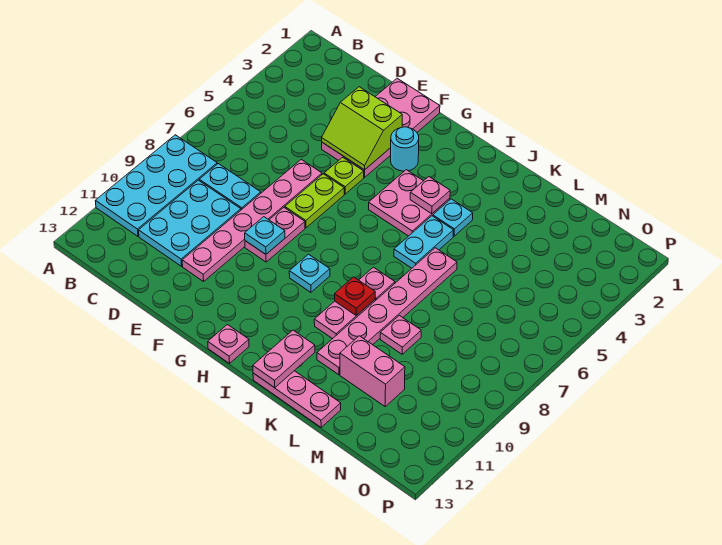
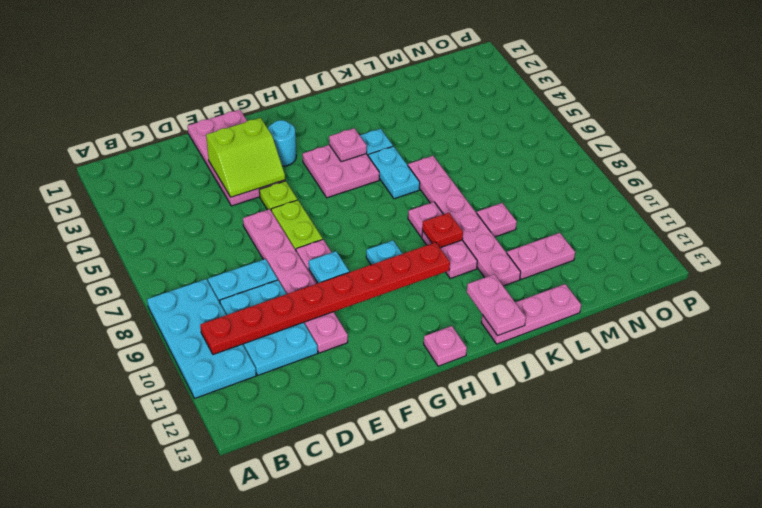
none -> red 1x8 plate [200,242,450,355]
pink 1x2 brick [340,336,405,407] -> pink 1x2 plate [507,233,575,279]

